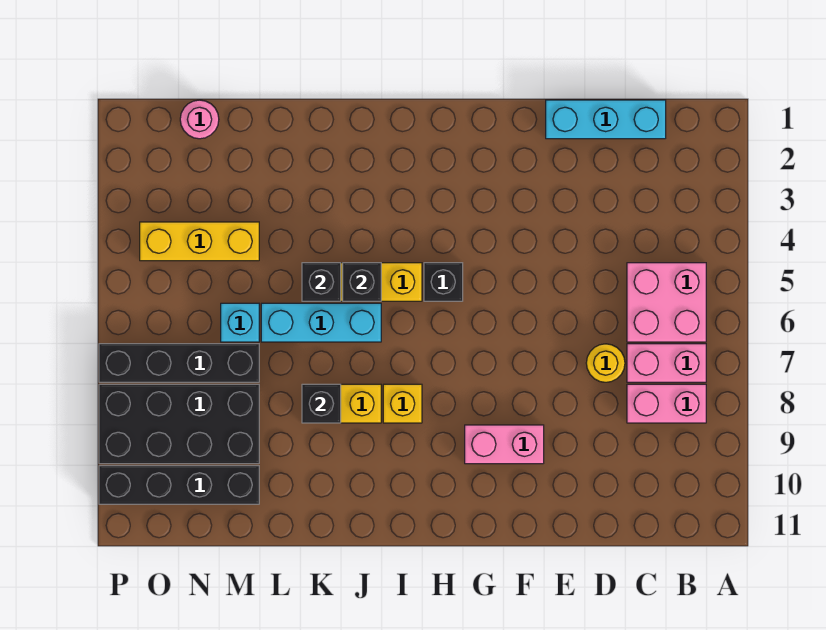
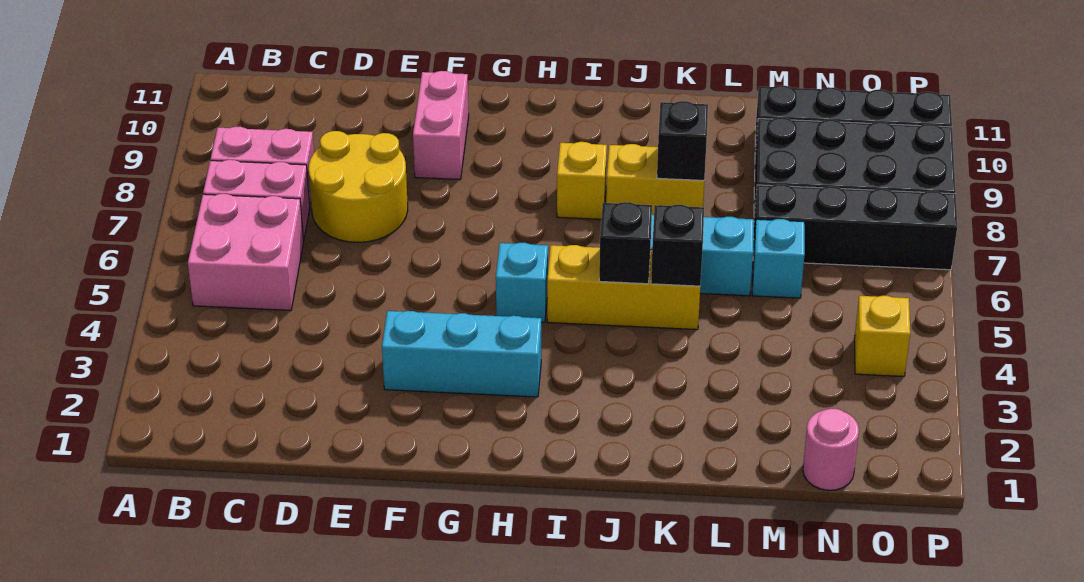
cyan 1x3 brick [546,100,666,139] -> cyan 1x3 brick moved to [382,311,541,397]
yellow 1x1 round brick [586,344,625,382] -> yellow 2x2 round brick [309,131,408,242]
pink 1x2 brick [465,425,544,464] -> pink 1x2 brick turned to [413,71,469,180]
black 1x1 brick [424,263,463,301] -> cyan 1x1 brick [496,243,548,322]
yellow 1x3 brick [140,222,259,261] -> yellow 1x1 brick [854,296,910,377]

